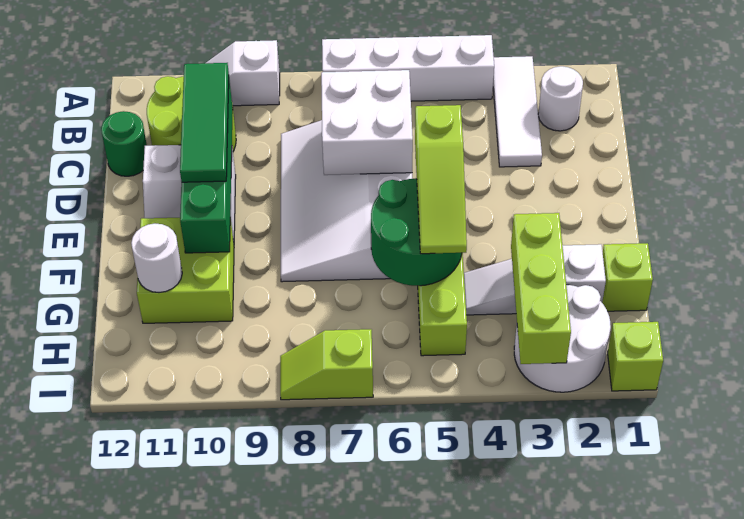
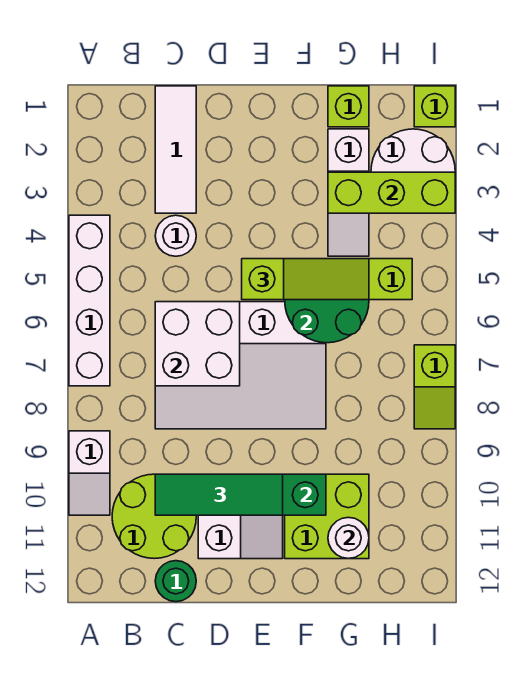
white 1x3 tile [493,56,542,167] -> white 1x3 tile turned to [155,86,196,213]
white 1x1 round brick [538,66,583,131] -> white 1x1 round brick moved to [155,215,196,256]

